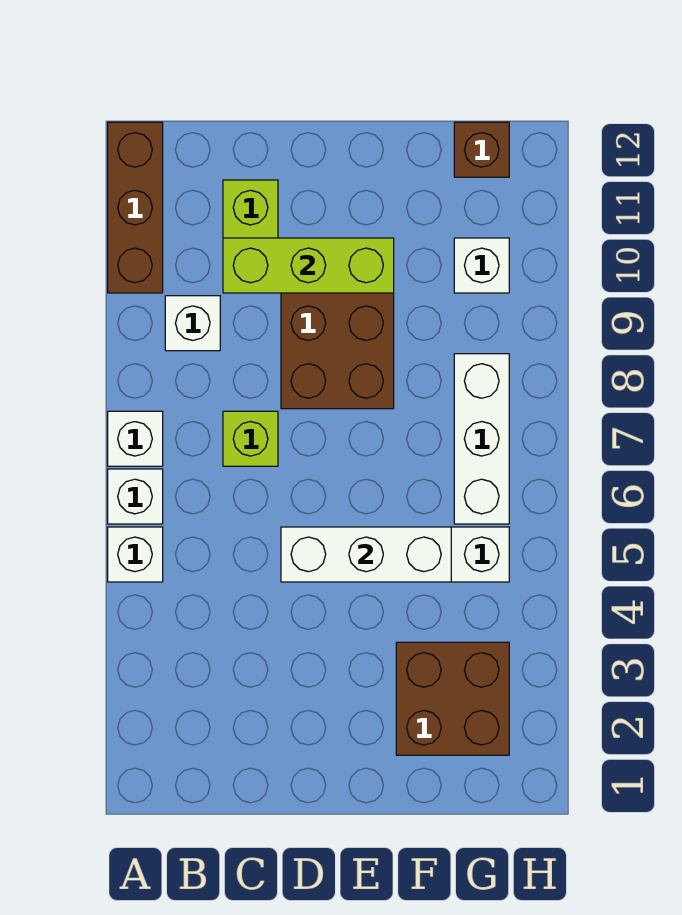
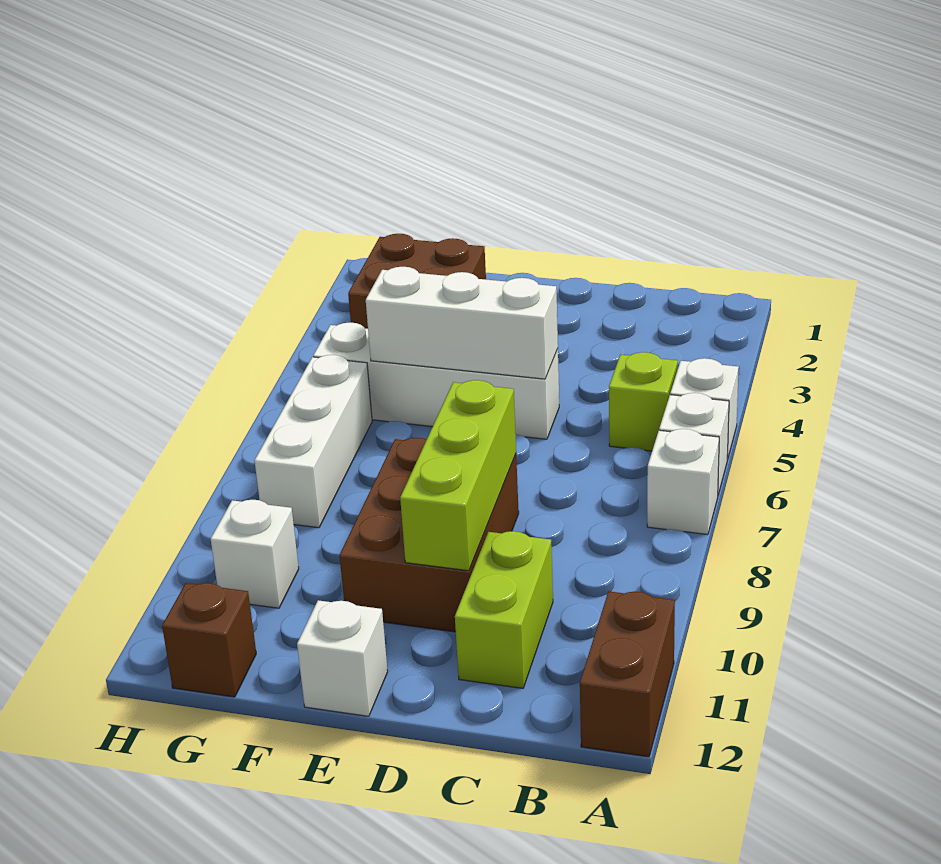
brown 1x3 brick [108,122,163,293] -> brown 1x2 brick [580,591,675,757]
white 1x1 brick [165,296,220,351] -> white 1x1 brick moved to [297,600,388,716]
lime 1x1 brick [223,411,278,466] -> lime 1x1 brick moved to [609,352,678,451]
lime 1x3 brick [223,238,394,293] -> lime 1x3 brick turned to [400,380,516,571]

